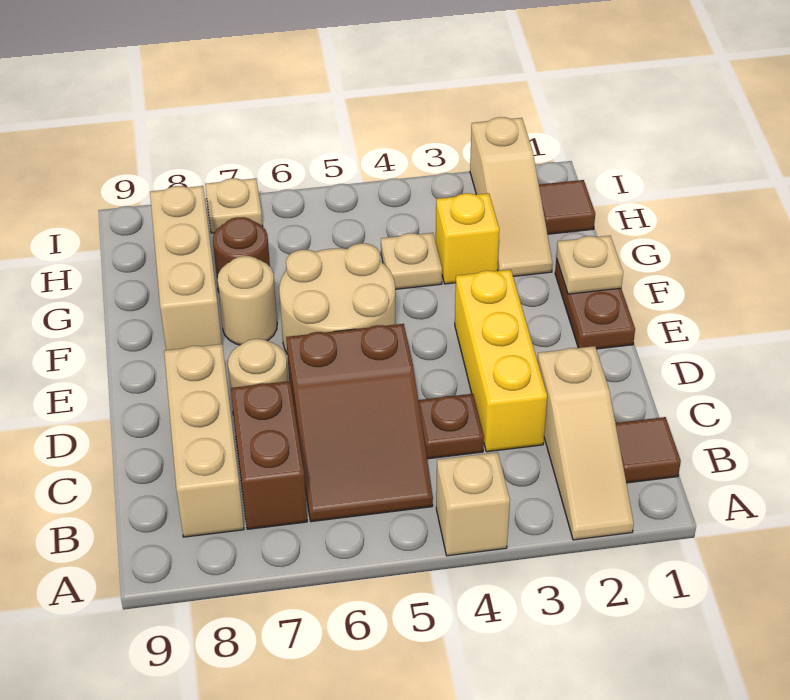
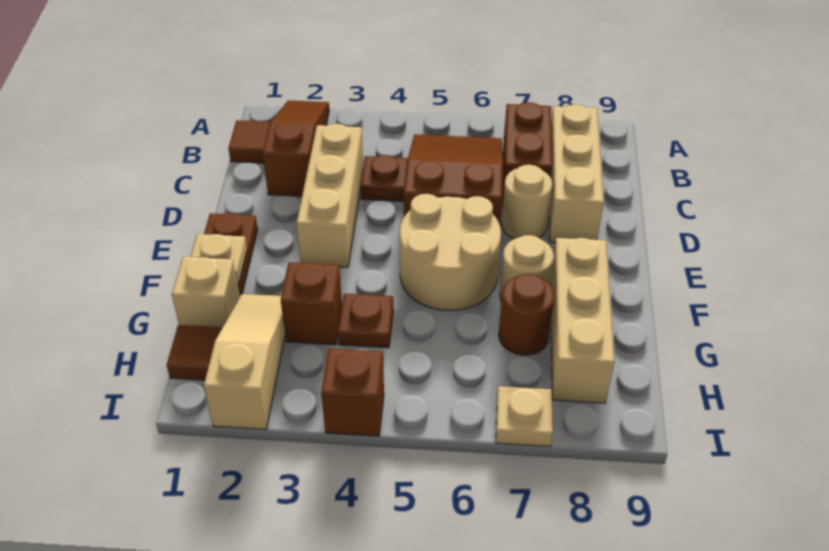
tan 1x3 slope [537,346,634,540] -> brown 1x3 slope [263,100,329,196]
tan 1x1 brick [436,452,510,556] -> tan 1x1 brick moved to [172,257,240,327]
yellow 1x3 brick [455,270,547,452] -> tan 1x3 brick [297,124,363,267]
yellow 1x1 brick [436,193,499,284] -> brown 1x1 brick [281,262,342,345]
tan 1x1 plate [381,233,442,289] -> brown 1x1 plate [338,294,393,348]
none -> brown 1x1 brick [321,349,384,436]

